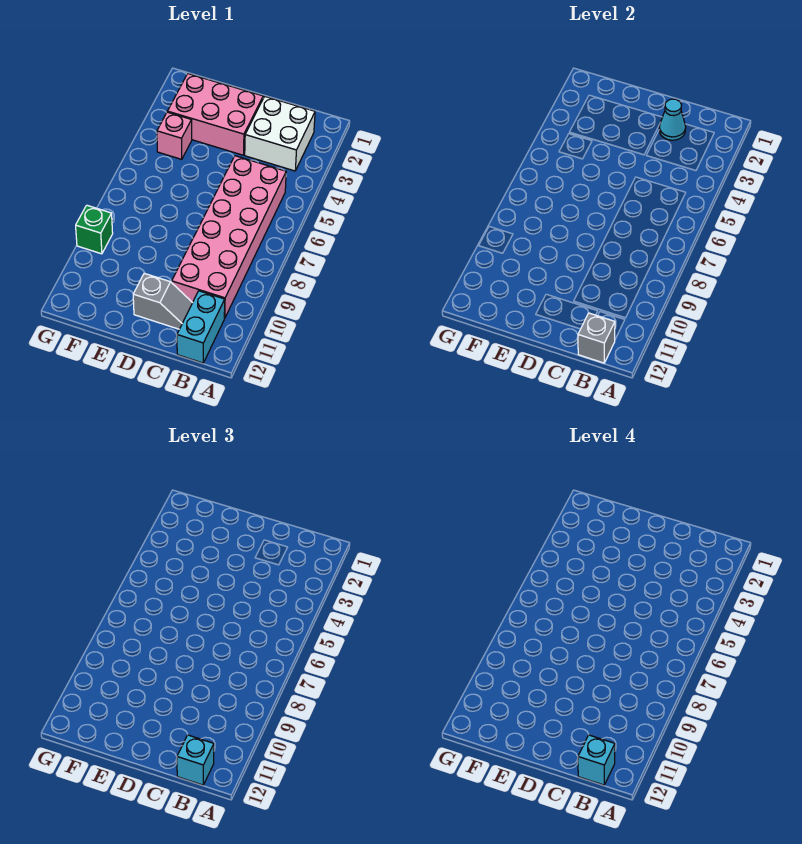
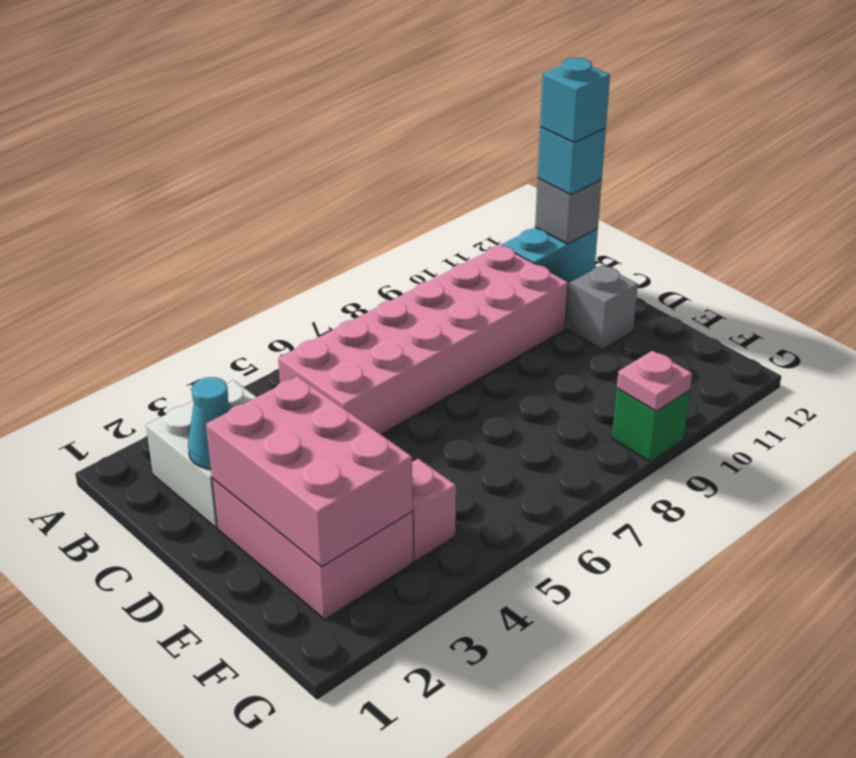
none -> pink 2x3 brick [206,376,412,567]
none -> pink 1x1 plate [617,351,692,411]

